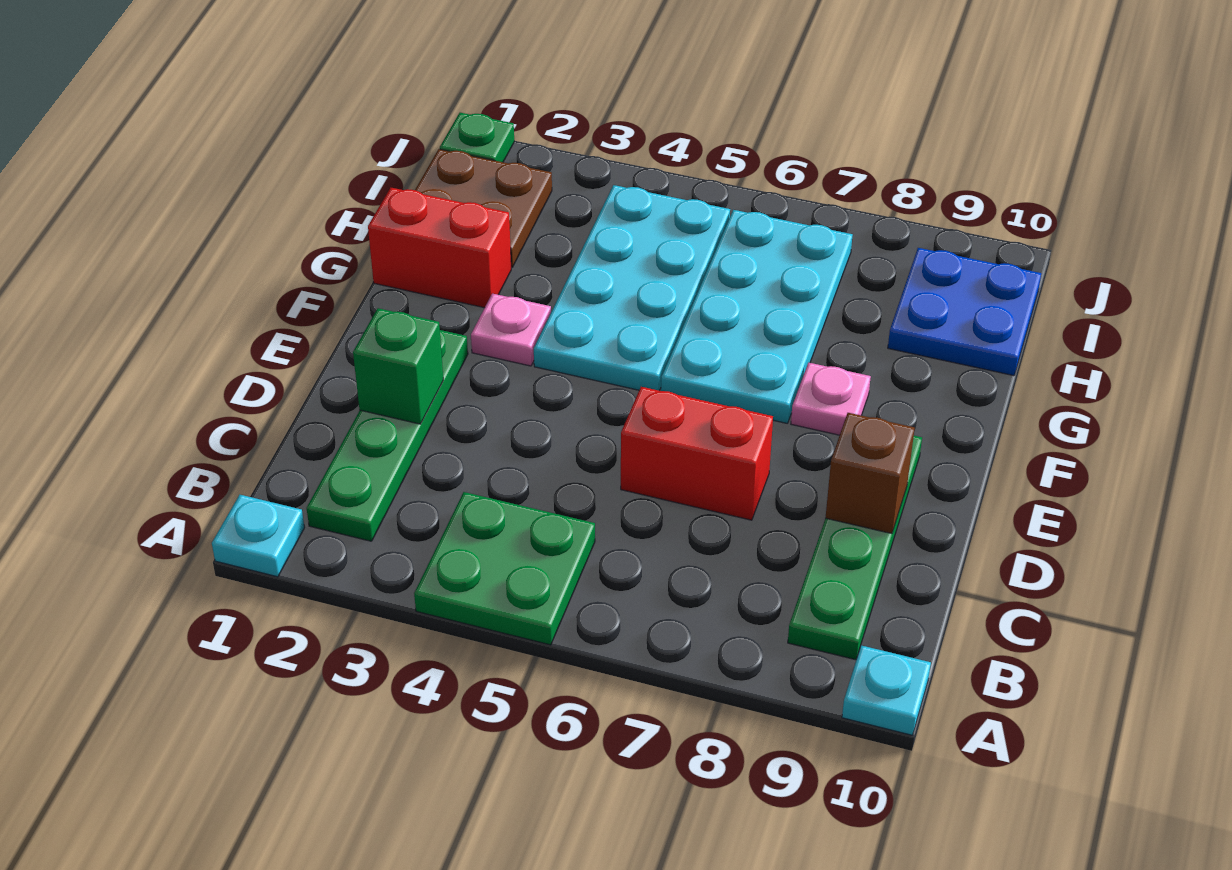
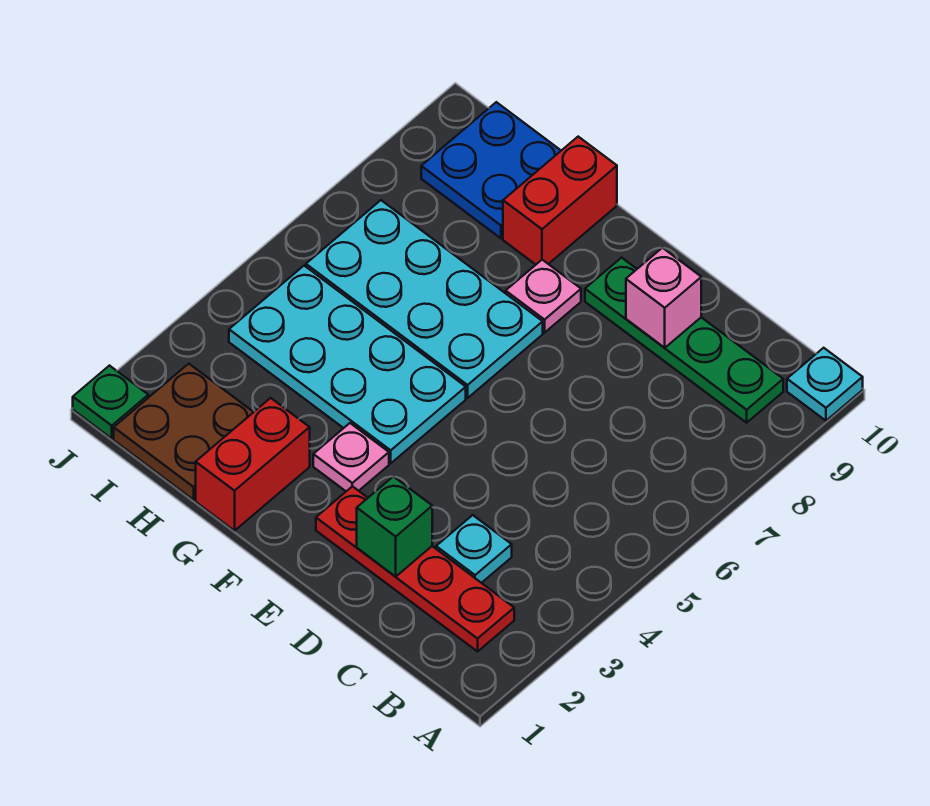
cyan 1x1 plate [212,495,305,577] -> cyan 1x1 plate moved to [436,515,512,583]
green 2x2 plate [414,492,595,645] -> none
green 1x4 plate [307,330,468,541] -> red 1x4 plate [316,486,514,651]
red 1x2 brick [621,387,773,520] -> red 1x2 brick moved to [503,137,617,265]
brown 1x1 brick [826,413,915,534] -> pink 1x1 brick [626,248,701,348]

